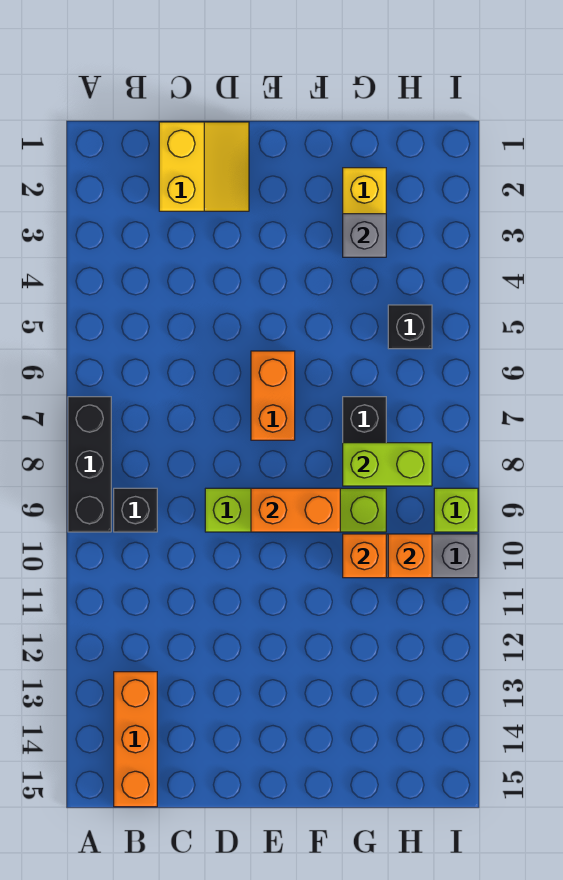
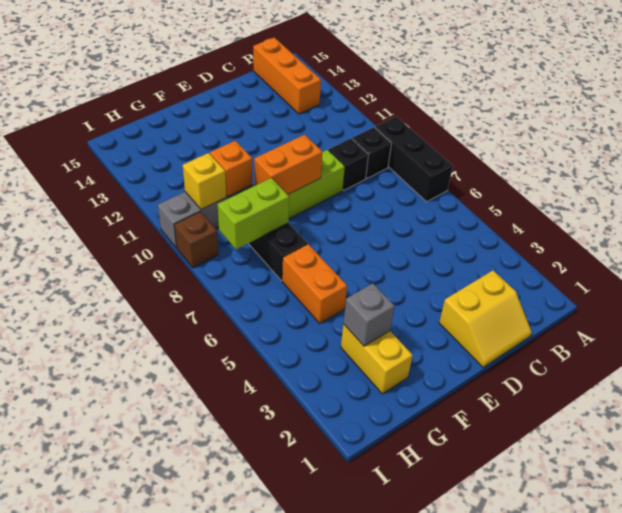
yellow 2x2 slope [159,122,249,211] -> yellow 2x2 slope turned to [439,271,532,367]
orange 1x2 brick [251,351,295,440] -> orange 1x2 brick moved to [282,244,347,323]
black 1x1 brick [388,305,432,349] -> black 1x1 brick moved to [329,139,368,190]
orange 1x1 brick [388,534,432,578] -> yellow 1x1 brick [183,153,226,209]
lime 1x1 brick [434,488,478,532] -> brown 1x1 brick [174,212,218,268]

